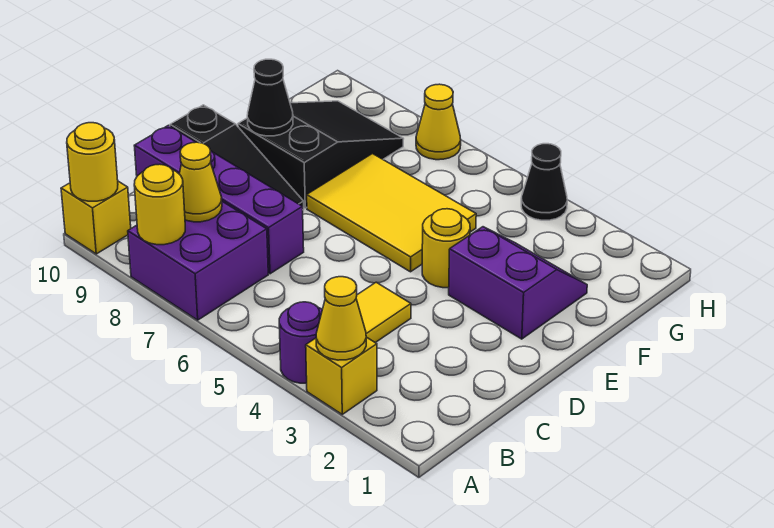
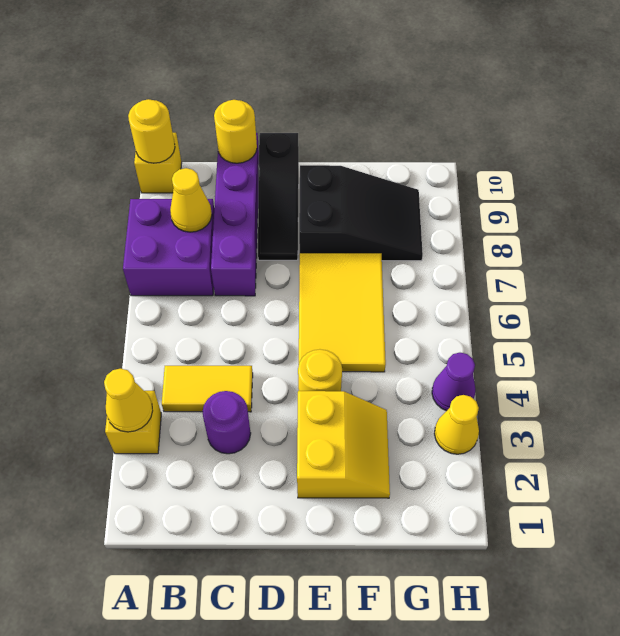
purple 1x1 round brick [279,302,322,383] -> purple 1x1 round brick moved to [203,391,251,454]
yellow 1x1 round brick [134,164,185,245] -> yellow 1x1 round brick moved to [214,100,257,163]
purple 2x2 slope [449,227,587,339] -> yellow 2x2 slope [297,391,390,498]
black 1x1 cone [247,59,293,136] -> none
black 1x1 cone [521,144,567,220] -> purple 1x1 cone [432,353,475,411]
yellow 1x1 cone [416,84,461,160] -> yellow 1x1 cone moved to [434,395,479,454]

